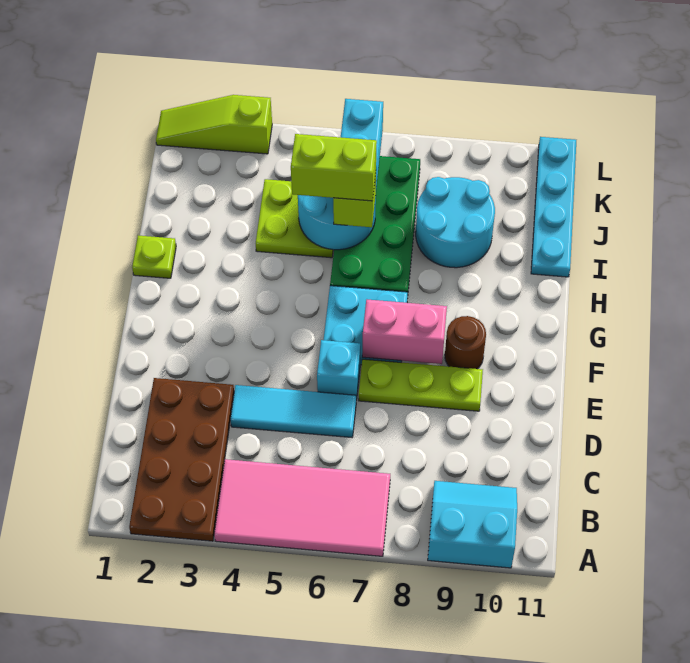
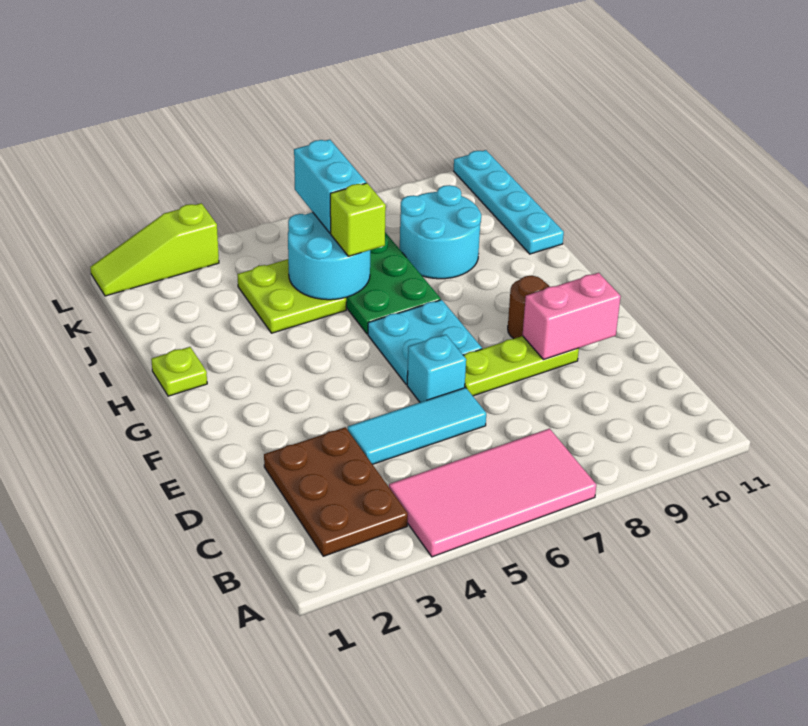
brown 2x4 plate [129,378,234,541] -> brown 2x3 plate [264,427,408,556]
cyan 2x2 slope [428,481,517,568] -> none
pink 1x2 brick [362,300,447,364] -> pink 1x2 brick moved to [522,273,621,360]
lime 1x2 brick [291,134,377,201] -> none

